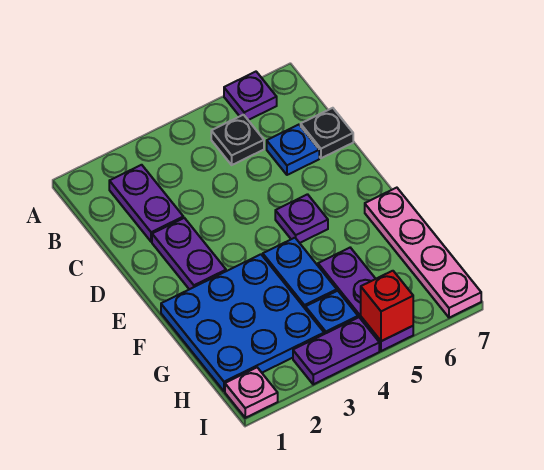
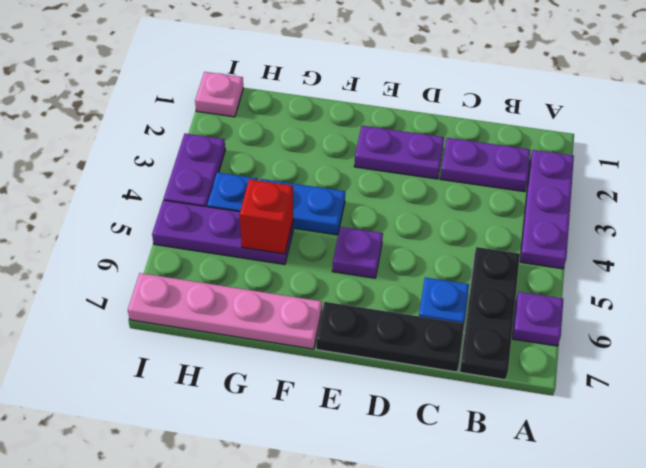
none -> purple 1x3 plate [520,150,574,269]
black 1x1 plate [211,115,264,165] -> black 1x3 plate [460,247,520,380]
black 1x1 plate [301,108,353,158] -> black 1x3 plate [316,302,464,372]
blue 3x3 plate [161,254,324,391] -> none
red 1x1 brick [361,271,413,341] -> red 1x1 brick moved to [240,179,293,254]

